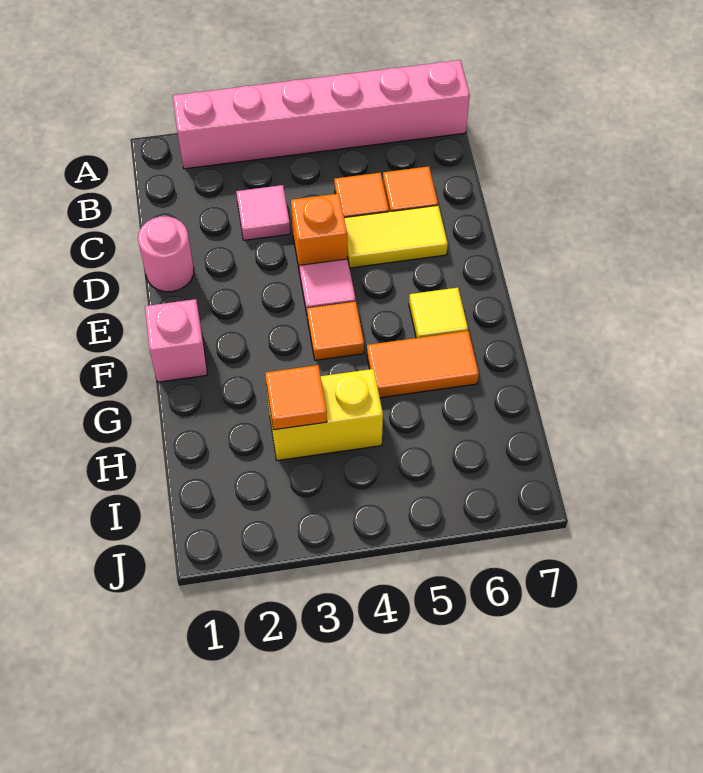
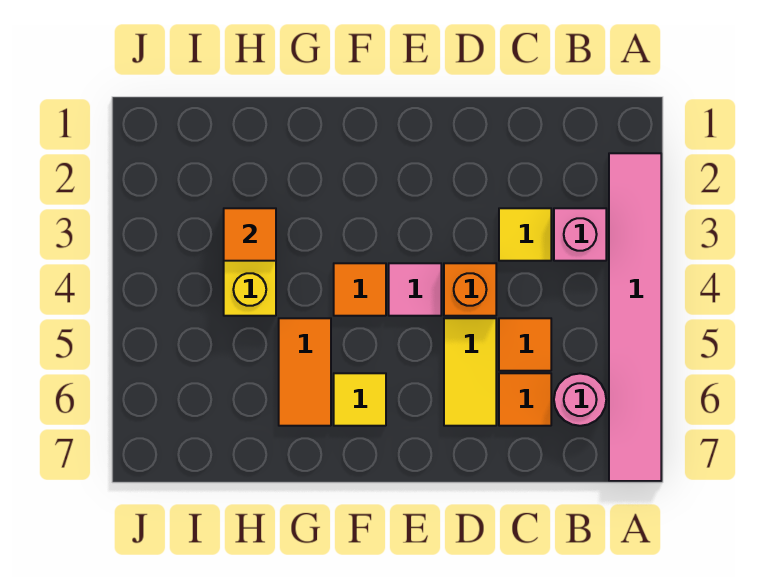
pink 1x6 brick [173,60,470,169] -> pink 1x6 tile [609,153,661,481]
pink 1x1 tile [236,185,290,240] -> yellow 1x1 tile [499,208,551,261]
pink 1x1 round brick [138,216,194,292] -> pink 1x1 round brick moved to [554,373,606,426]
pink 1x1 brick [145,299,207,382] -> pink 1x1 brick moved to [554,208,606,261]

